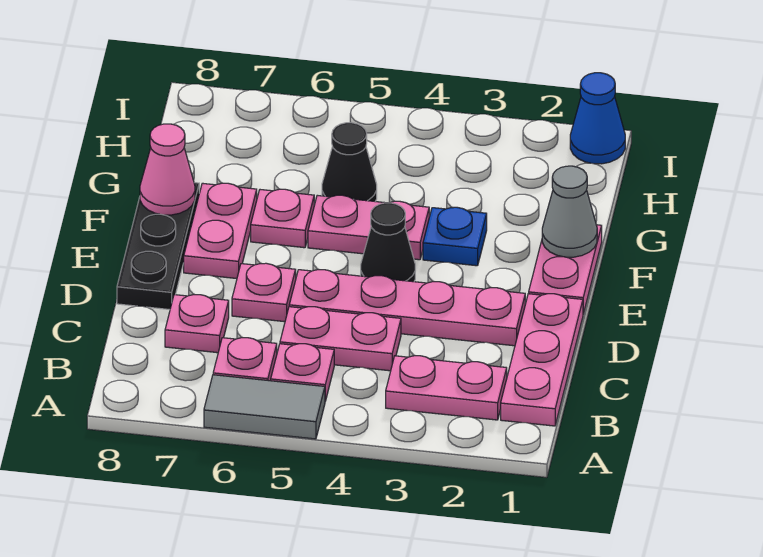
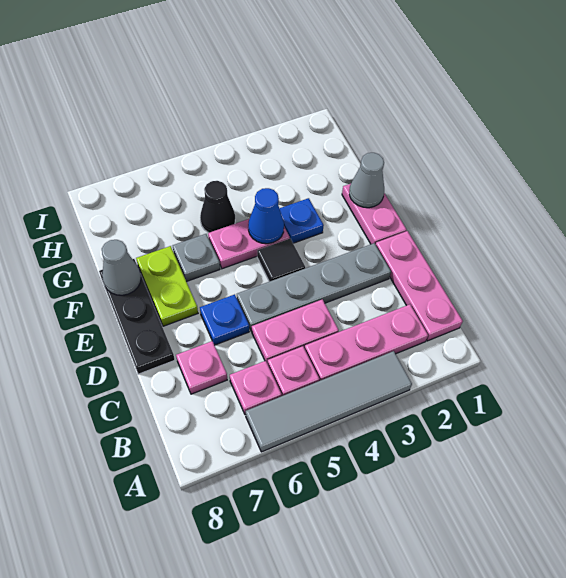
grey 1x2 tile [204,375,325,439] -> grey 1x4 tile [246,351,412,452]
pink 1x2 plate [386,356,507,420] -> pink 1x3 plate [305,304,428,381]
pink 1x4 plate [289,270,525,346] -> grey 1x4 plate [237,243,391,331]
pink 1x1 plate [232,263,296,322] -> blue 1x1 plate [200,294,249,345]
black 1x1 cone [361,203,415,282] -> black 1x1 tile [257,239,305,282]
pink 1x2 plate [184,183,257,279] -> lime 1x2 plate [136,246,198,326]
pink 1x1 plate [251,189,314,248] -> grey 1x1 plate [173,234,220,282]
pink 1x1 cone [140,124,195,215] -> grey 1x1 cone [102,240,141,295]
blue 1x1 cone [570,73,625,164] -> blue 1x1 cone moved to [248,188,284,244]

